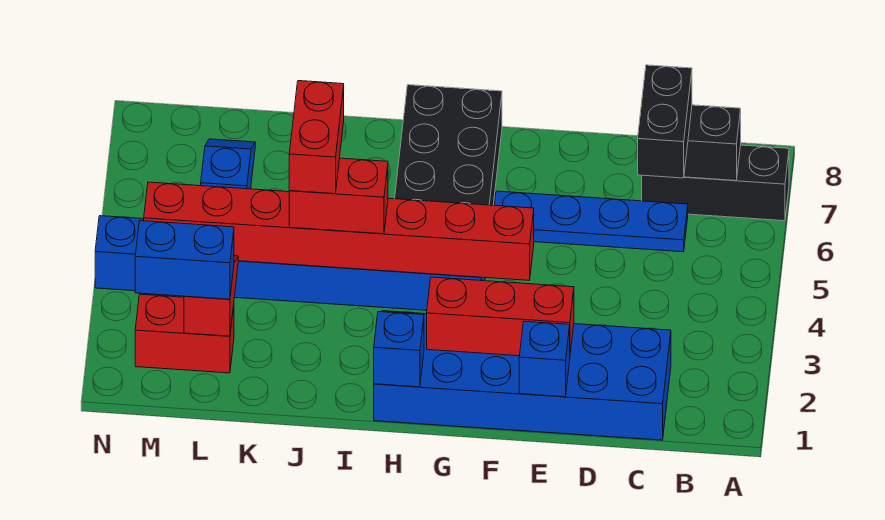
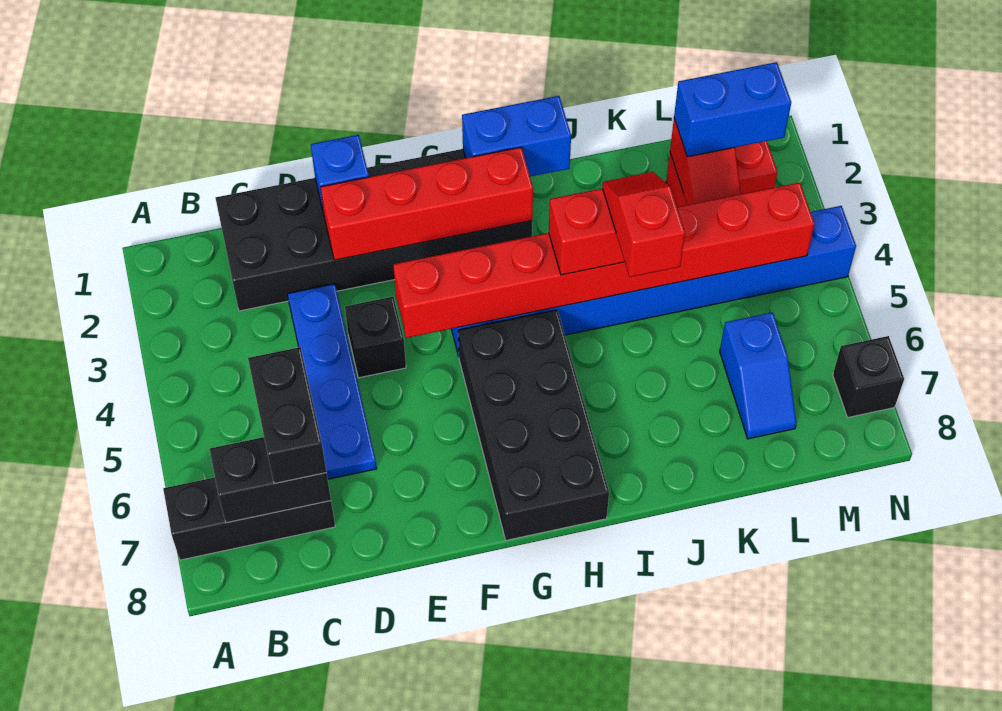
blue 2x6 brick [374,311,671,440] -> black 2x6 brick [216,149,532,311]
blue 1x4 plate [494,191,688,252] -> blue 1x4 plate turned to [288,284,377,479]
red 1x3 brick [427,277,574,356] -> red 1x4 brick [321,147,533,260]
none -> black 1x1 brick [345,297,406,378]
blue 1x1 brick [374,312,424,387] -> blue 1x2 brick [462,96,571,177]
red 1x2 brick [289,81,344,194] -> red 1x2 slope [603,172,685,277]
none -> black 1x1 brick [833,336,904,417]

